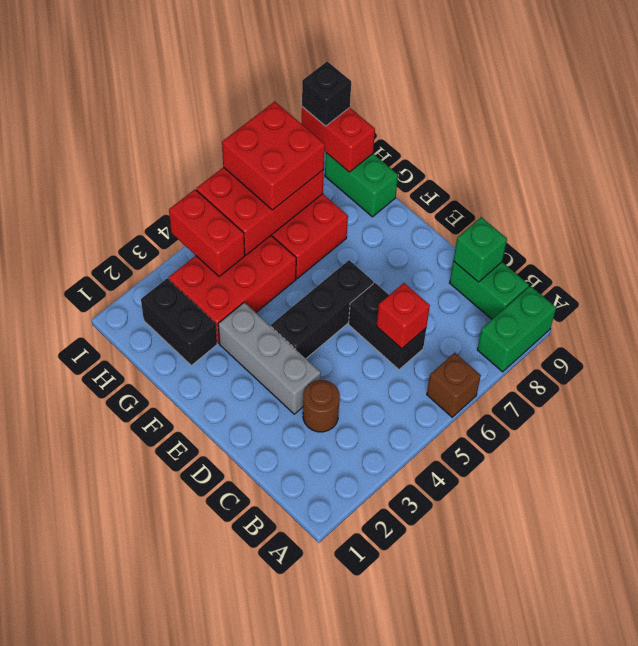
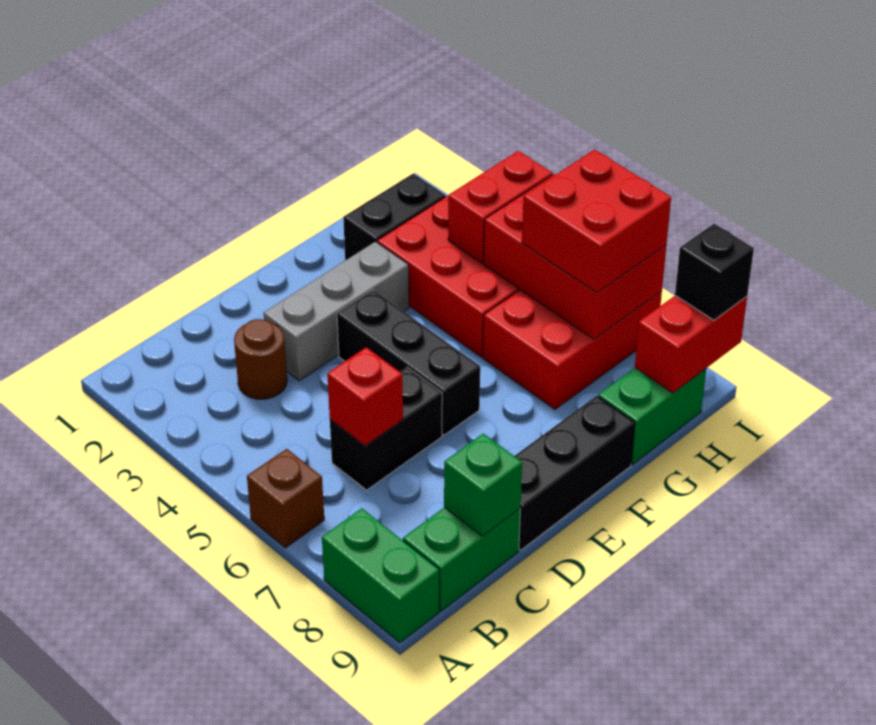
none -> black 1x3 brick [515,396,635,550]

